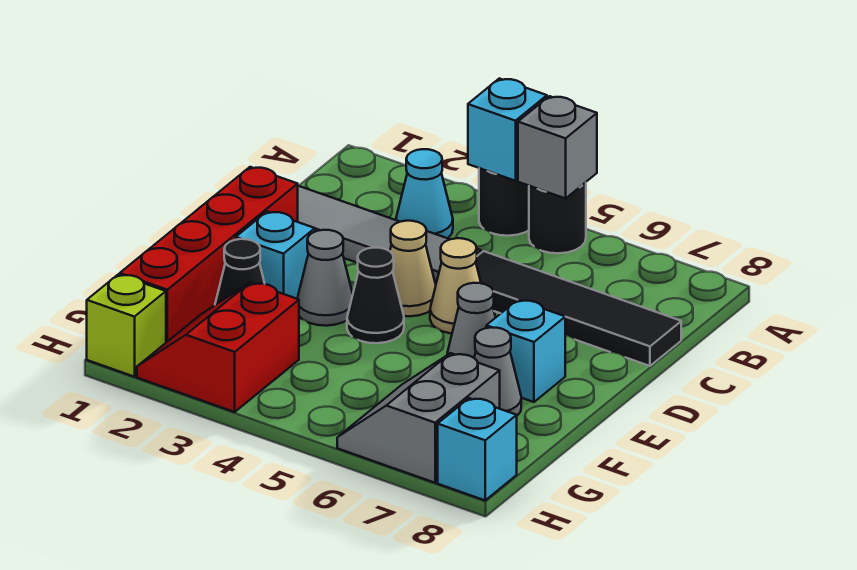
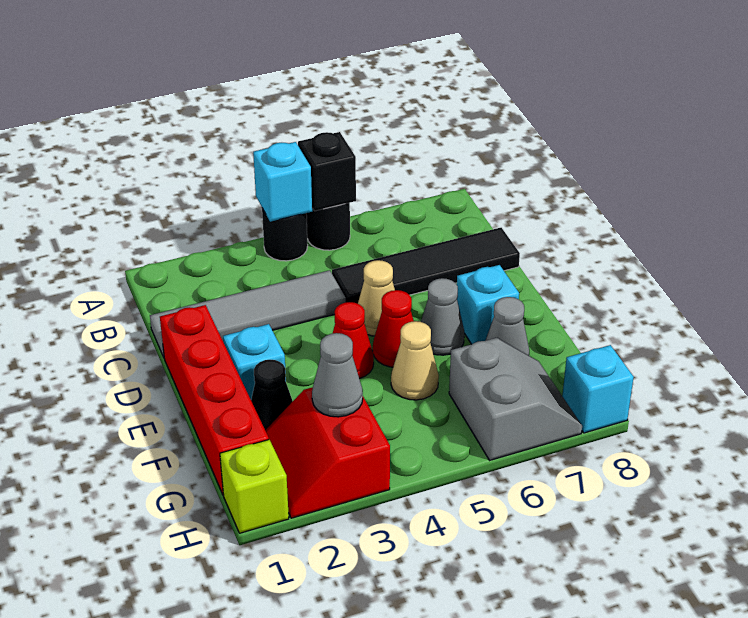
grey 1x1 brick [518,96,597,198] -> black 1x1 brick [298,132,356,211]
cyan 1x1 cone [396,149,453,238] -> none
tan 1x1 cone [390,221,436,316] -> tan 1x1 cone moved to [391,321,439,400]
grey 1x1 cone [297,230,353,326] -> grey 1x1 cone moved to [312,333,363,417]
black 1x1 cone [347,248,404,343] -> red 1x1 cone [332,302,374,379]
none -> red 1x1 cone [373,290,414,367]
grey 2x2 slope [337,353,500,483] -> grey 2x2 slope turned to [449,338,582,460]

